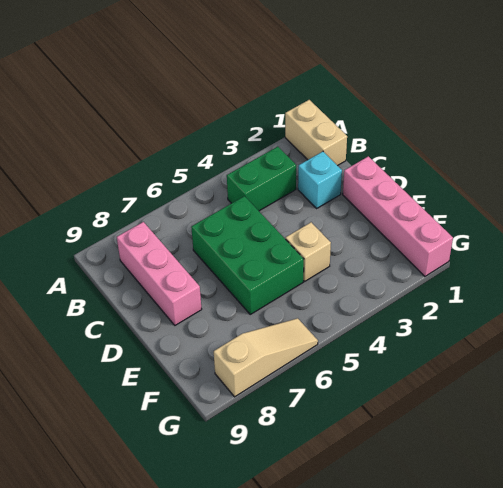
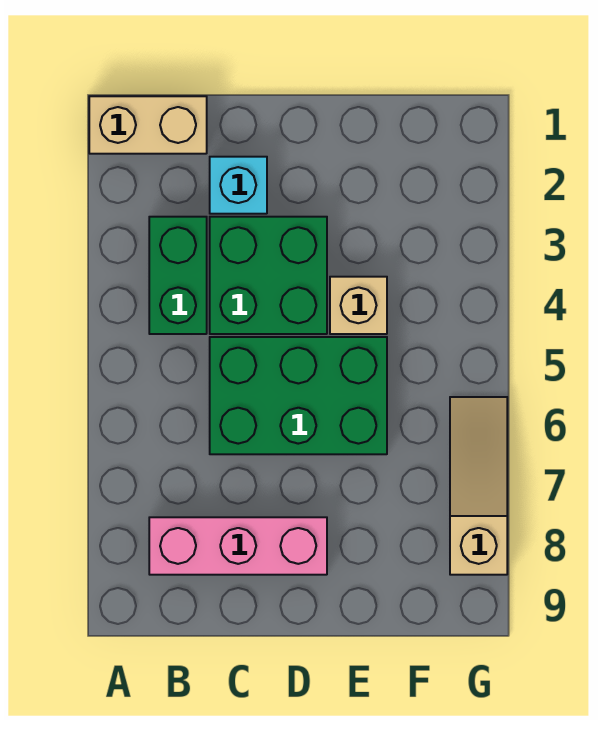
none -> green 2x2 brick [210,217,327,334]
pink 1x4 brick [343,156,453,276] -> none

